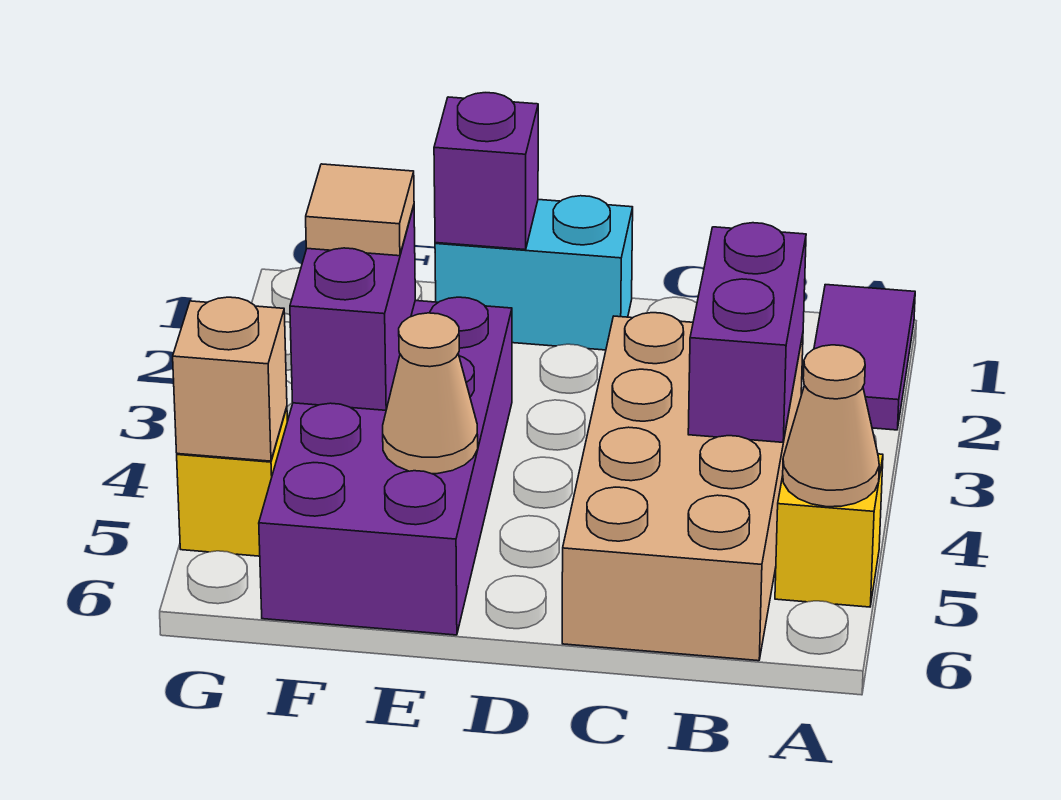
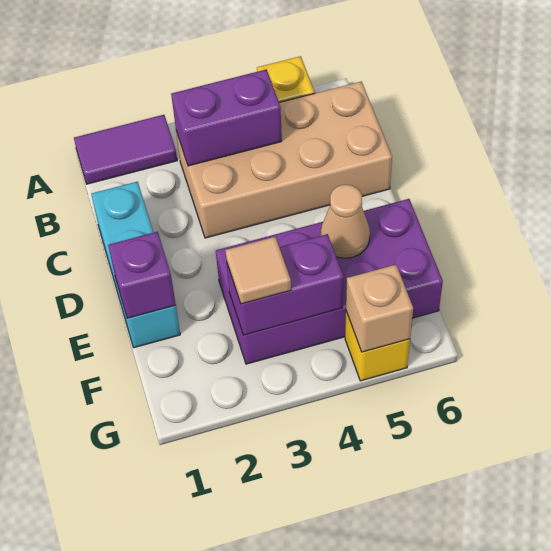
tan 1x1 cone [783,345,879,507] -> none
cyan 1x2 brick [435,196,633,350] -> cyan 1x3 brick [91,182,180,348]

